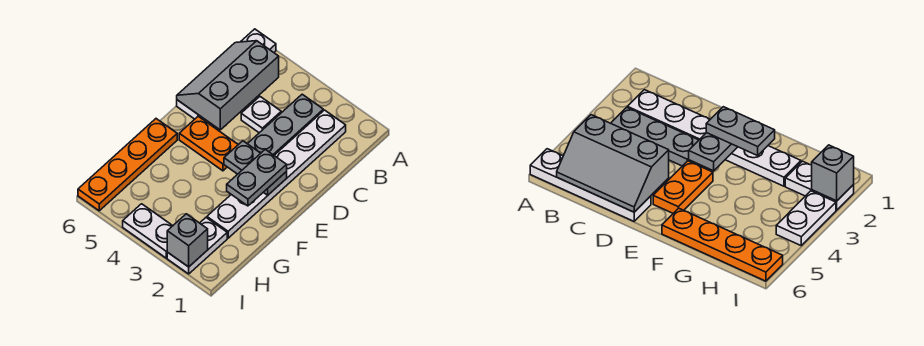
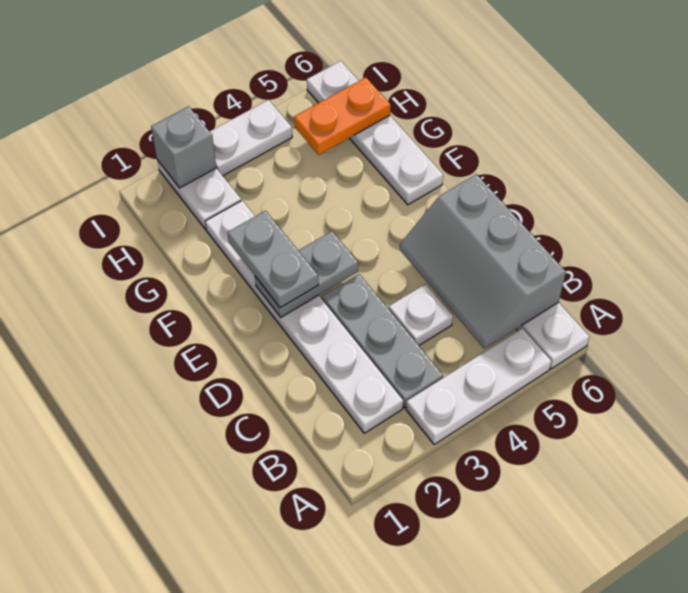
none -> white 1x3 plate [406,328,551,444]
grey 2x3 slope [177,41,279,130] -> grey 2x3 slope turned to [400,174,566,349]
orange 1x2 plate [179,116,238,171] -> orange 1x2 plate moved to [294,77,391,155]
orange 1x4 plate [78,119,177,211] -> white 1x4 plate [307,61,443,205]

